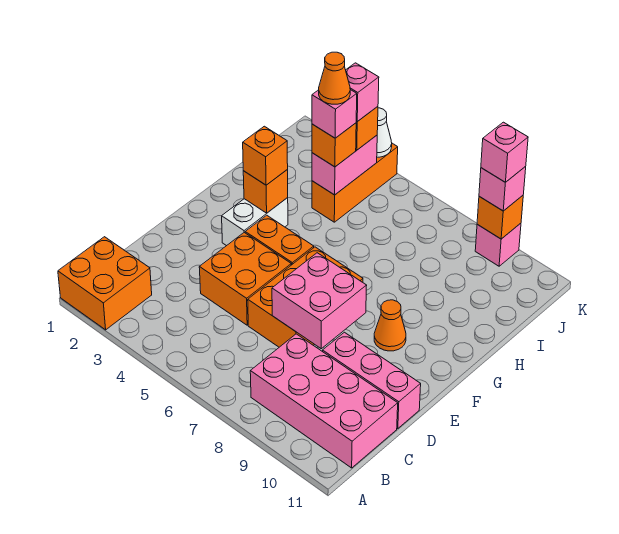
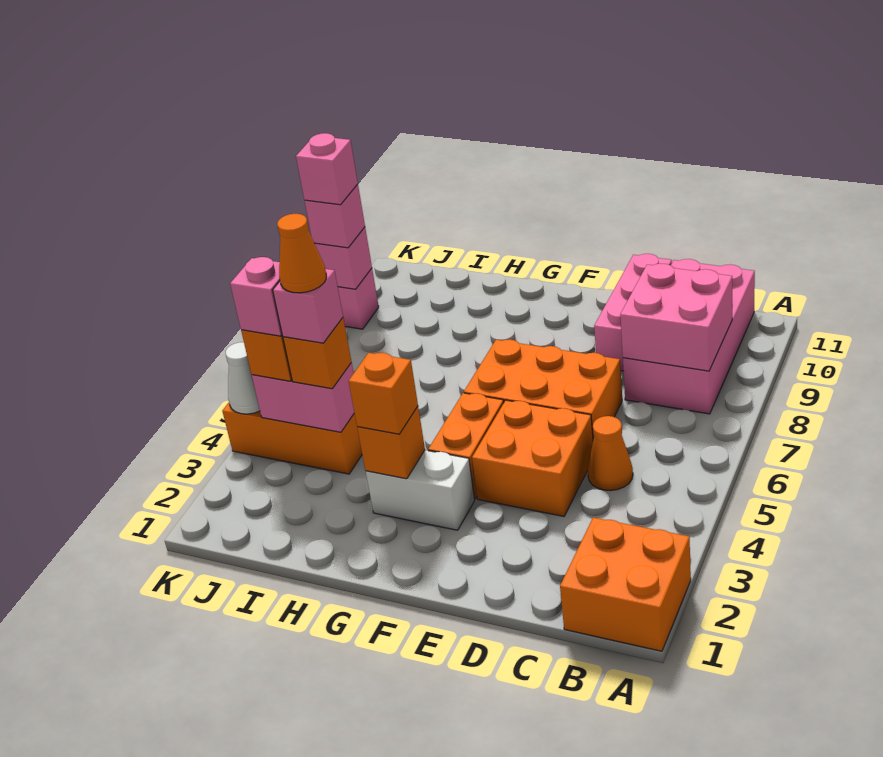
pink 2x2 brick [272,253,367,349] -> pink 2x2 brick moved to [620,264,732,371]
orange 1x1 cone [374,300,406,351] -> orange 1x1 cone moved to [588,416,633,491]
orange 1x1 brick [477,196,523,239] -> pink 1x1 brick [314,227,372,289]

